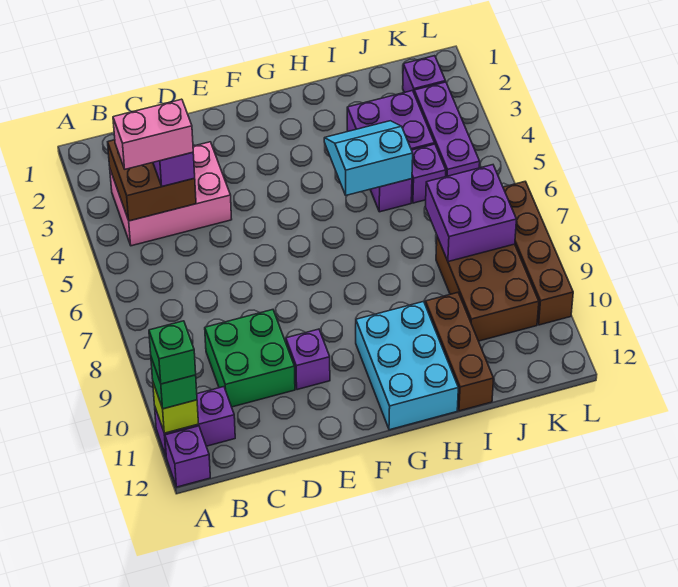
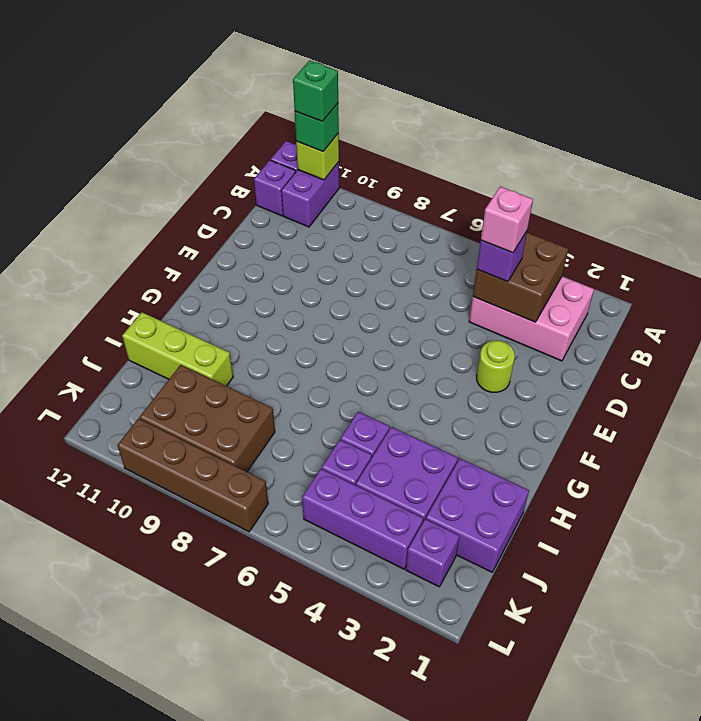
pink 2x3 brick [110,142,232,246] -> pink 2x3 brick turned to [469,276,594,361]
pink 1x2 brick [113,99,193,169] -> pink 1x1 brick [481,187,533,253]
green 2x2 brick [205,310,295,407] -> none
none -> lime 1x1 round brick [477,341,515,392]
purple 1x1 brick [286,329,330,390] -> purple 1x1 brick moved to [254,160,296,216]
cyan 2x3 brick [356,302,458,430] -> none
cyan 2x2 slope [324,121,413,195] -> none
brown 1x3 brick [425,293,494,411] -> lime 1x3 brick [122,312,233,386]
purple 2x2 brick [425,165,516,262] -> purple 2x2 brick moved to [426,459,529,572]

